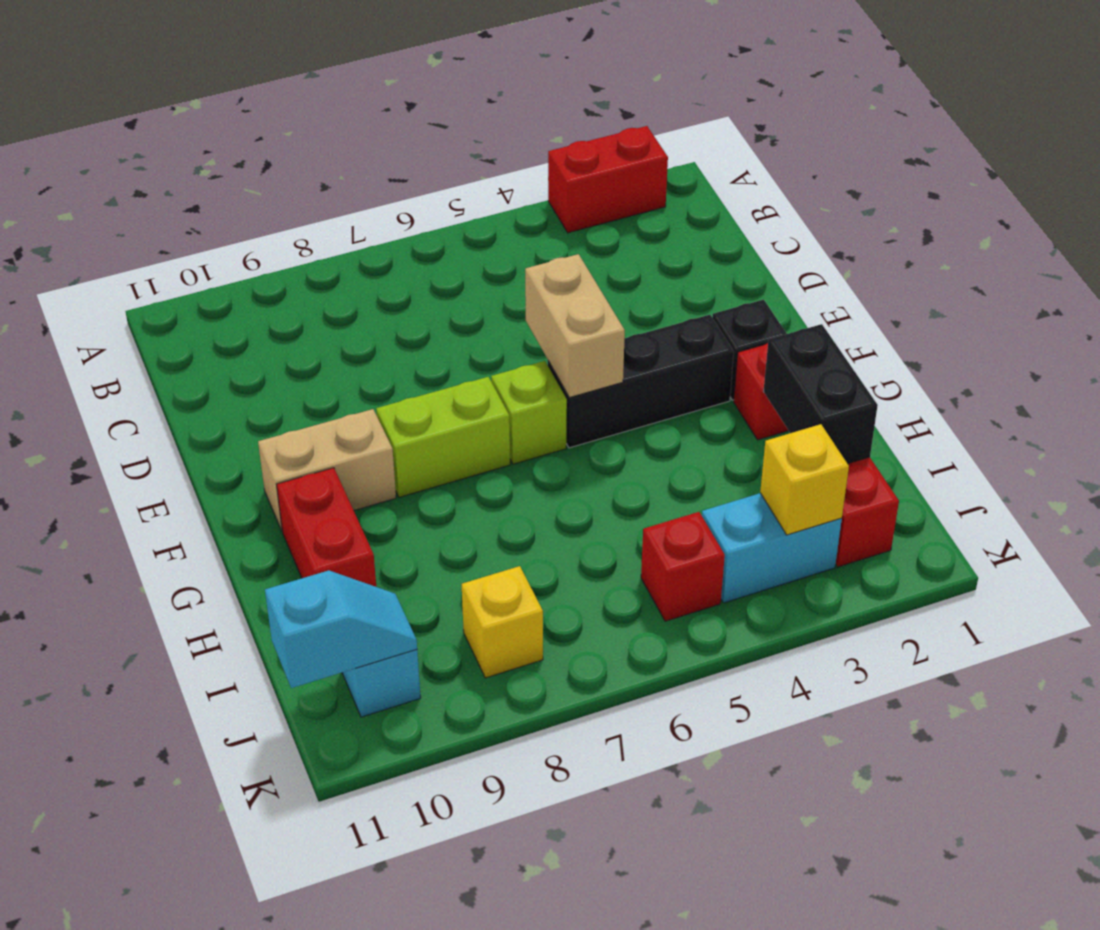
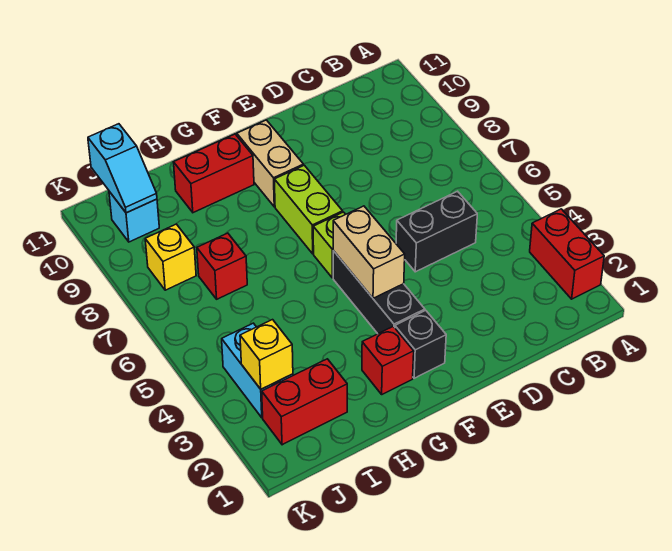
tan 1x2 brick [525,254,625,397] -> tan 1x2 brick turned to [333,206,405,298]
black 1x2 brick [763,324,878,464] -> black 1x2 brick moved to [396,191,477,272]
red 1x1 brick [641,512,725,621] -> red 1x1 brick moved to [197,233,247,299]

